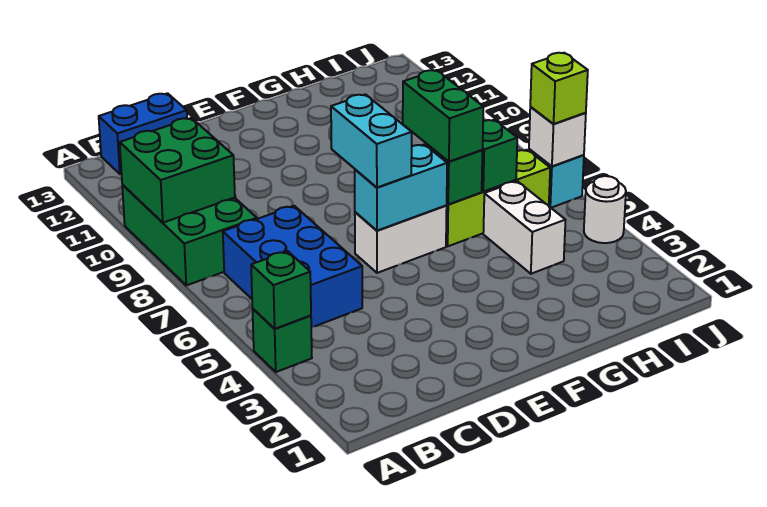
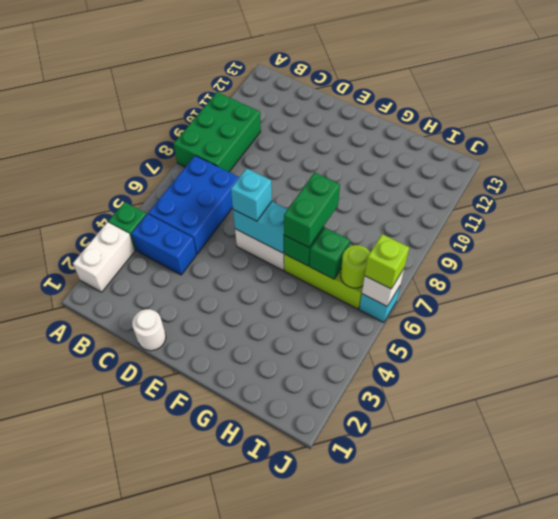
green 1x1 brick [251,251,311,329] -> none
green 2x2 brick [120,118,235,223] -> none
blue 1x2 brick [99,93,187,174] -> blue 1x2 brick moved to [131,214,196,275]
cyan 1x2 brick [331,94,412,187] -> cyan 1x1 brick [231,168,272,221]
white 1x2 brick [483,181,565,274] -> white 1x2 brick moved to [73,222,135,292]
none -> lime 1x1 round brick [341,245,370,288]
white 1x1 round brick [584,176,626,243] -> white 1x1 round brick moved to [132,309,166,351]

